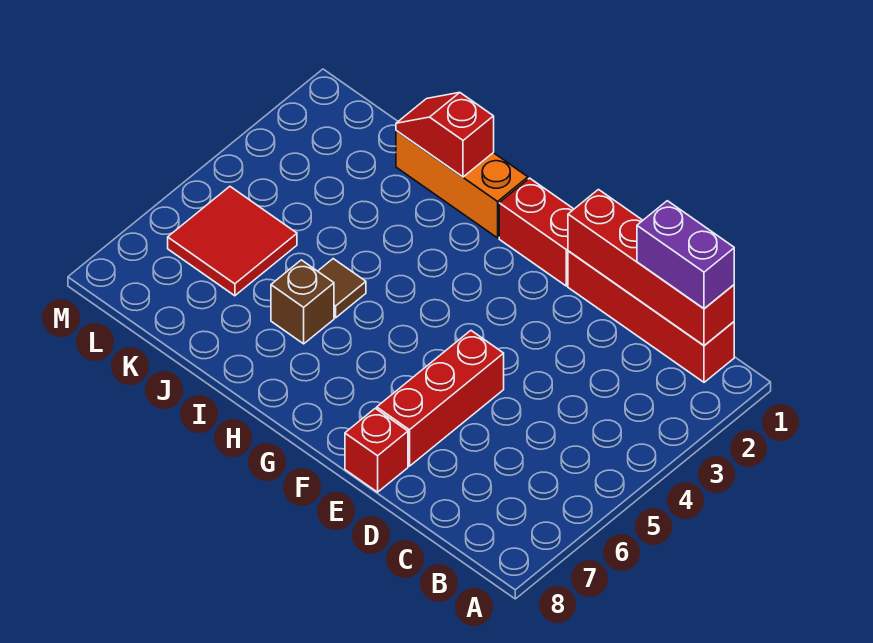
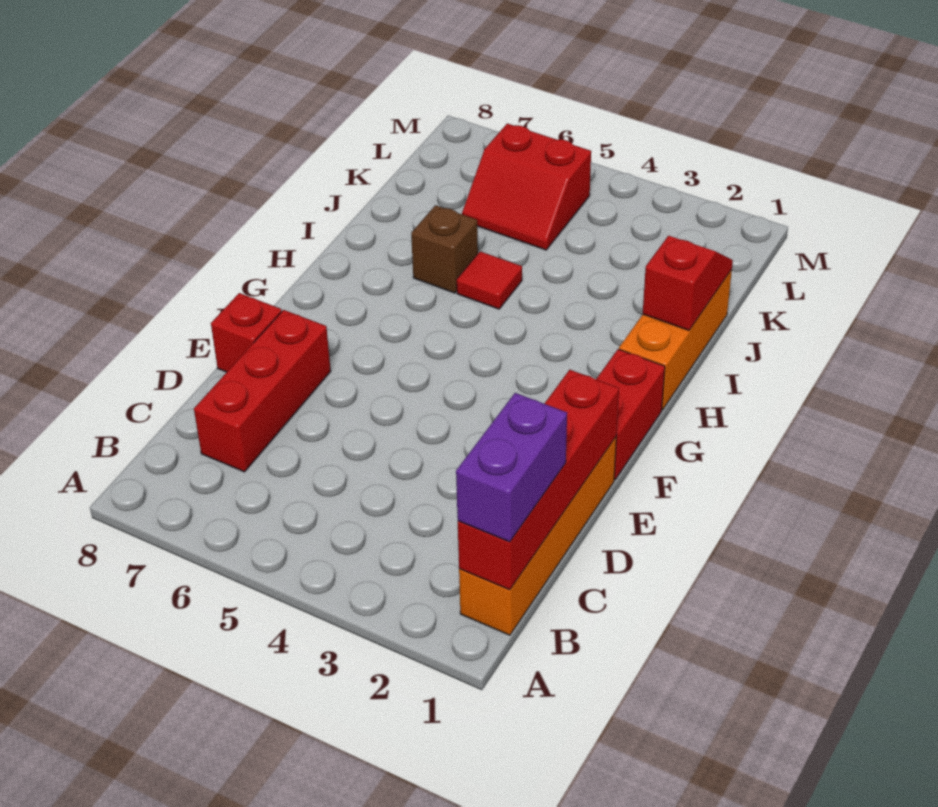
red 1x4 brick [568,251,734,382] -> orange 1x4 brick [459,437,616,635]
red 1x3 brick [377,331,504,466] -> red 1x3 brick turned to [194,310,331,472]
brown 1x1 tile [318,259,366,318] -> red 1x1 tile [457,251,522,309]
red 2x2 tile [168,187,297,296] -> red 2x2 slope [462,124,591,250]

